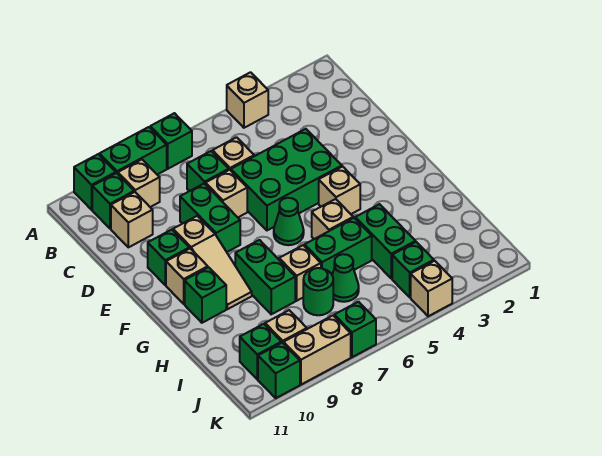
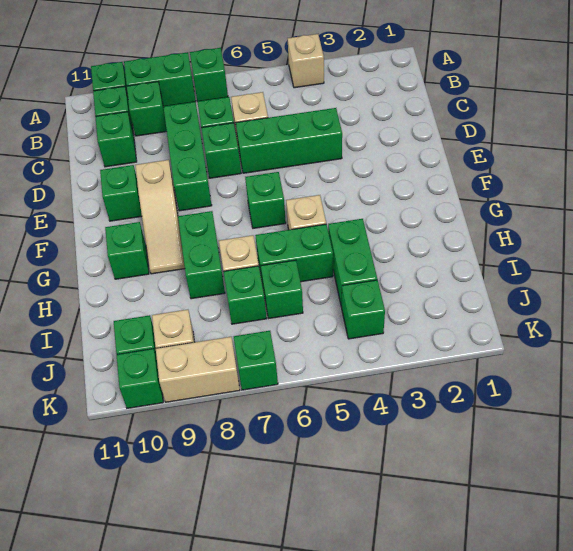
tan 1x1 brick [118,160,160,207] -> green 1x1 brick [127,82,167,136]
tan 1x1 brick [111,192,153,247] -> green 1x1 brick [95,112,137,167]
green 2x3 brick [231,129,342,230] -> green 1x3 brick [236,108,342,173]
tan 1x1 brick [206,170,247,217] -> green 1x1 brick [201,123,241,178]
green 1x2 brick [180,183,240,252] -> green 1x3 brick [163,102,212,211]
tan 1x1 brick [319,167,360,214] -> none
green 1x1 cone [274,198,304,245] -> green 1x1 brick [245,172,286,228]
tan 1x1 brick [166,249,208,304] -> none
green 1x1 cone [332,254,359,302] -> green 1x1 brick [261,260,303,318]
green 1x1 round brick [303,268,333,315] -> green 1x1 brick [224,266,267,324]
tan 1x1 brick [411,261,452,316] -> none

